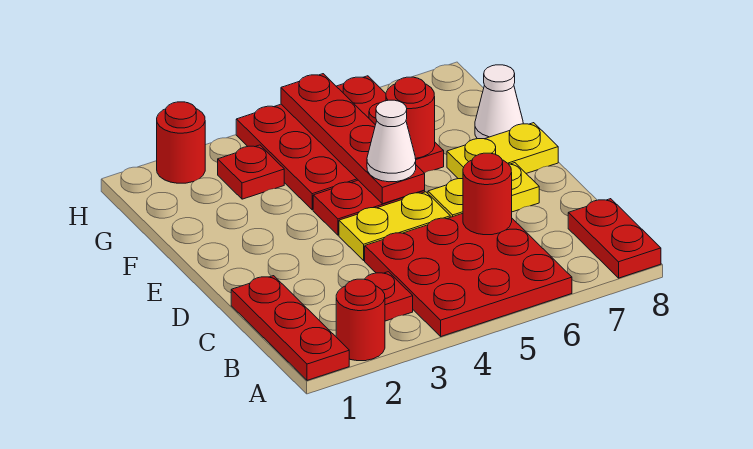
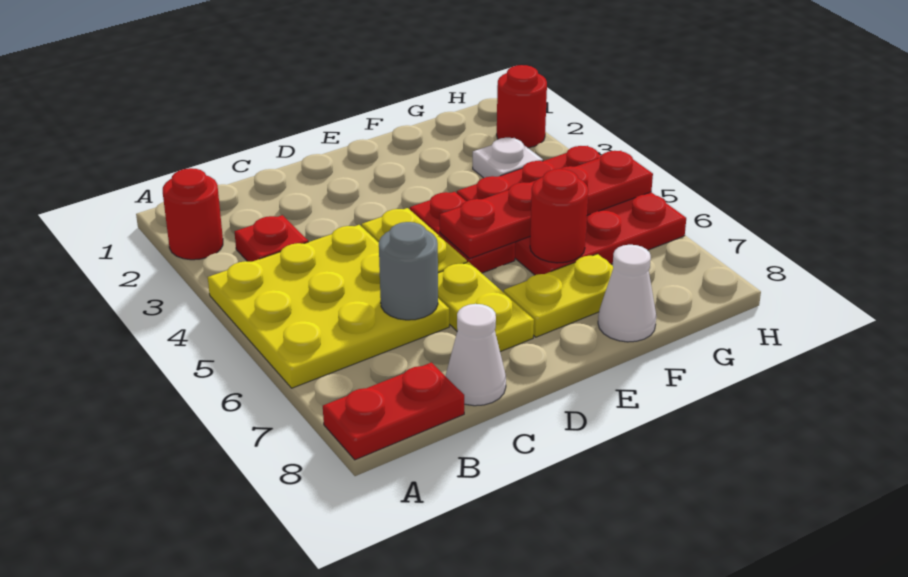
red 1x3 plate [231,276,349,380] -> none
red 3x3 plate [365,213,572,336] -> yellow 3x3 plate [208,225,449,388]
red 1x1 round brick [463,153,512,235] -> grey 1x1 round brick [379,222,438,320]
white 1x1 cone [367,100,416,182] -> white 1x1 cone moved to [446,304,506,406]
yellow 1x2 plate [447,123,558,179] -> yellow 1x2 plate turned to [504,254,613,337]
red 1x1 plate [218,145,284,199] -> white 1x1 plate [473,138,543,178]

